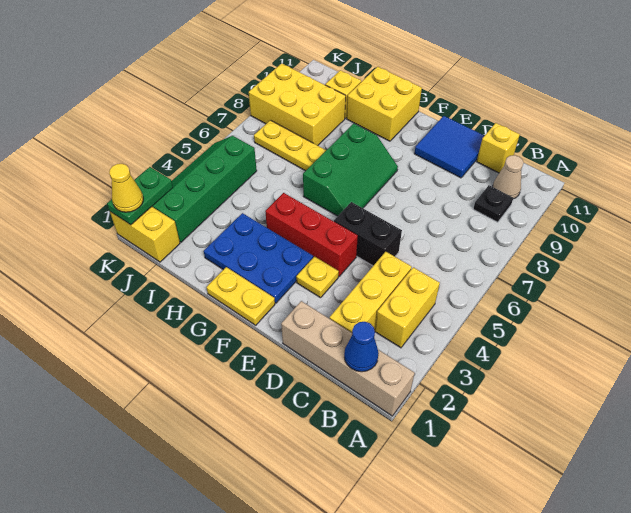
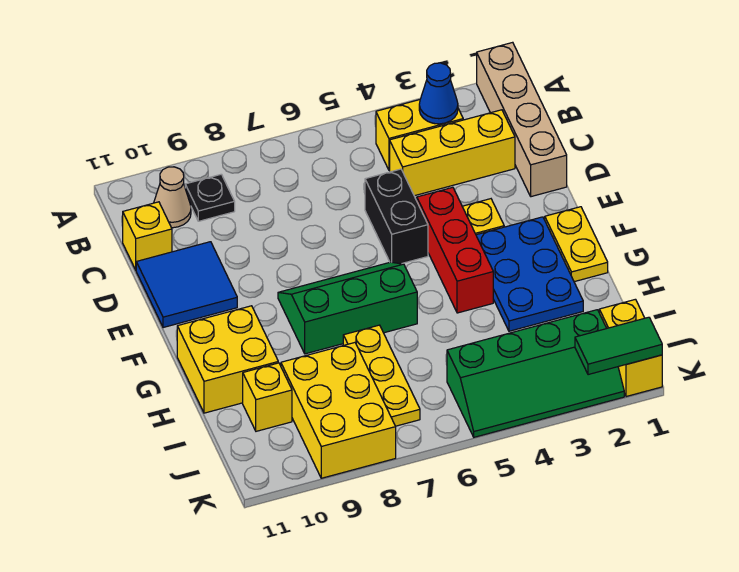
blue 1x1 cone [344,322,379,372] -> blue 1x1 cone moved to [419,63,458,124]
green 1x2 plate [107,167,173,225] -> green 1x2 tile [575,317,662,375]
yellow 1x1 cone [109,164,143,212] -> none

